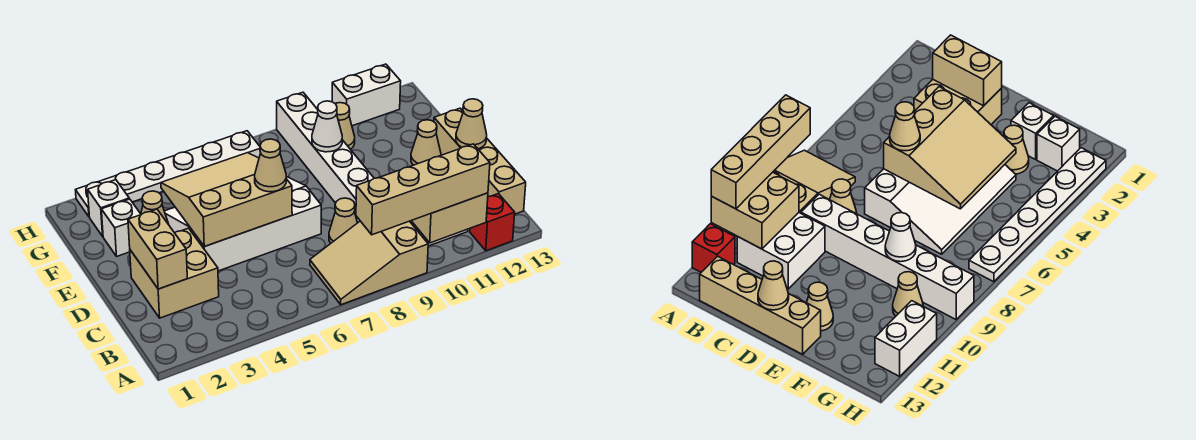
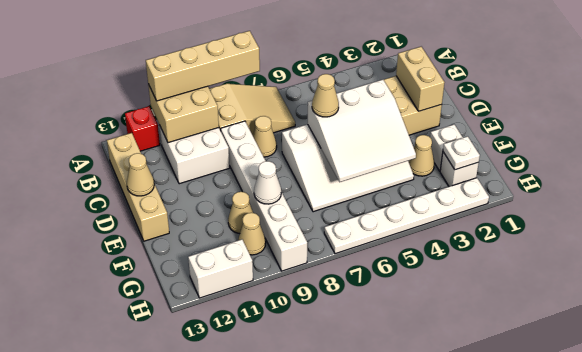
tan 3x3 slope [161,153,292,247] -> white 3x3 slope [308,80,416,182]
tan 1x1 cone [411,120,441,165] -> tan 1x1 cone moved to [228,192,253,233]
none -> white 1x1 plate [443,136,480,170]

